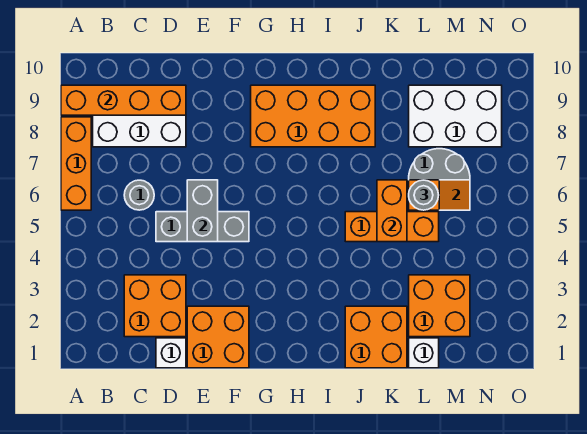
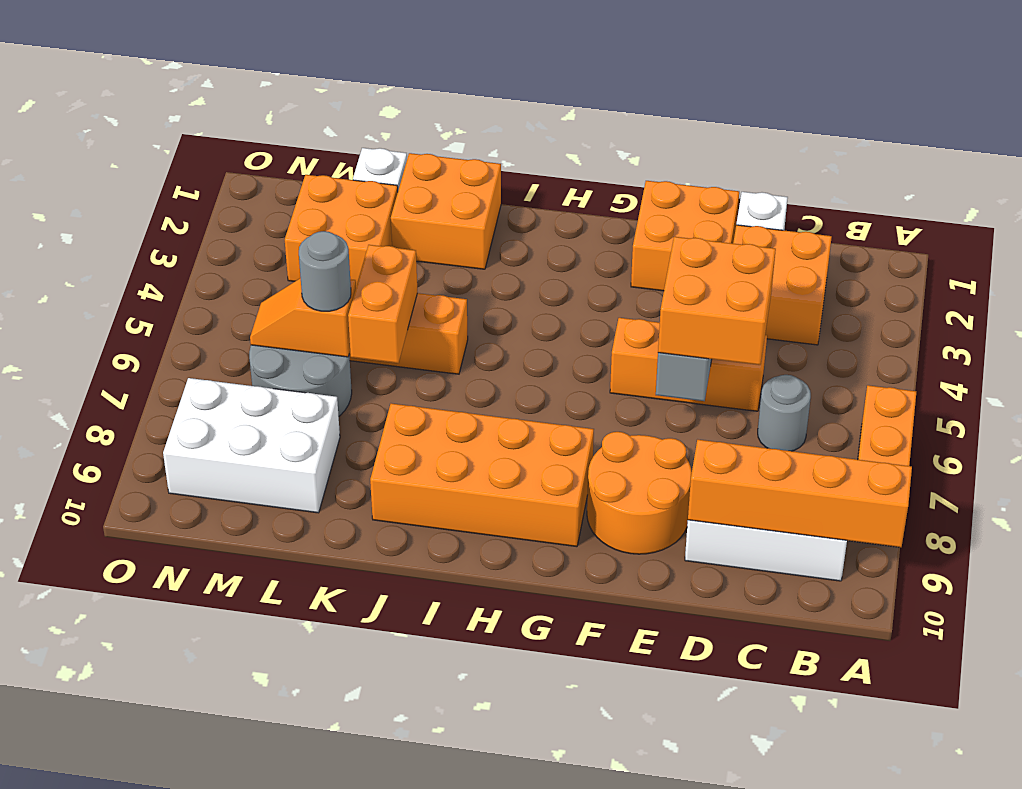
grey 1x3 brick [156,212,249,242] -> orange 1x3 brick [610,318,767,411]
none -> orange 2x2 brick [658,237,776,365]
none -> orange 2x2 round brick [587,432,692,554]

